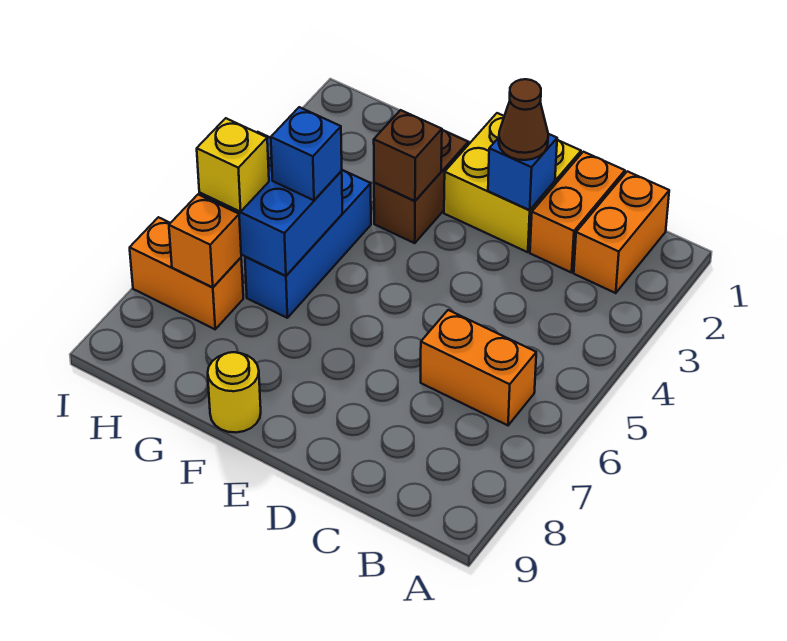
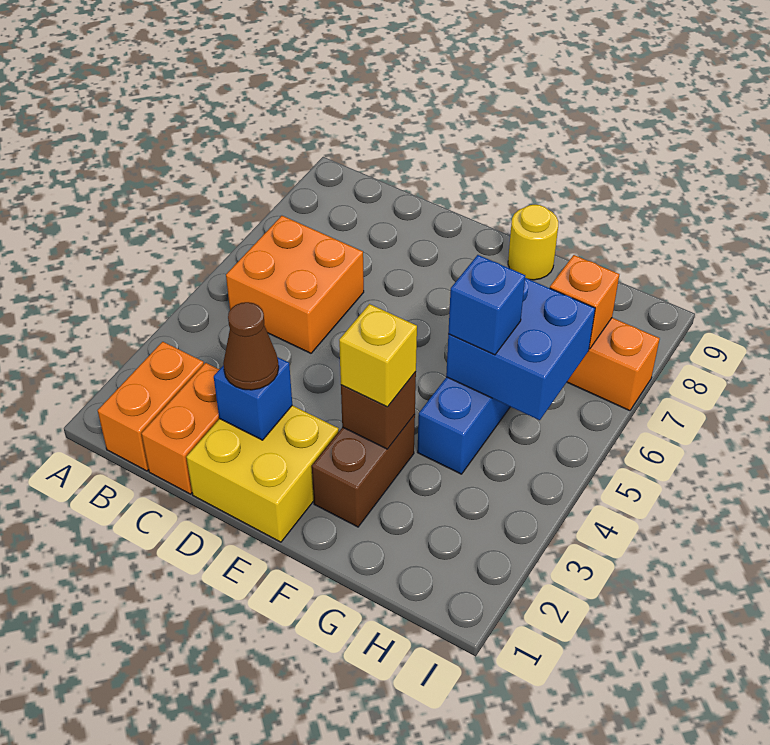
orange 1x2 brick [421,310,536,425] -> orange 2x2 brick [226,216,364,353]
yellow 1x1 brick [197,118,269,212] -> yellow 1x1 brick moved to [339,304,417,407]

